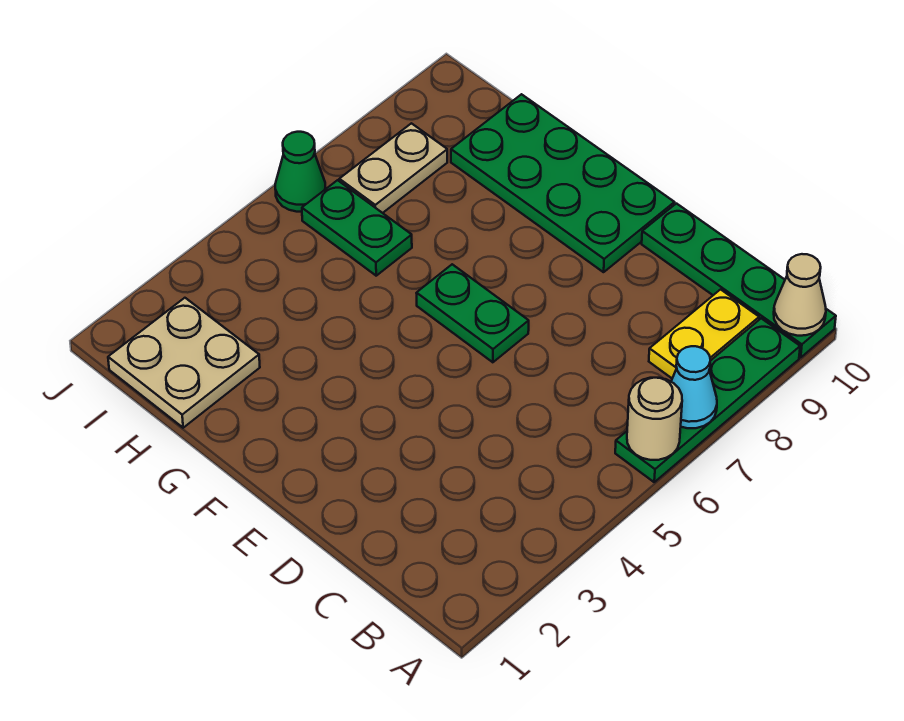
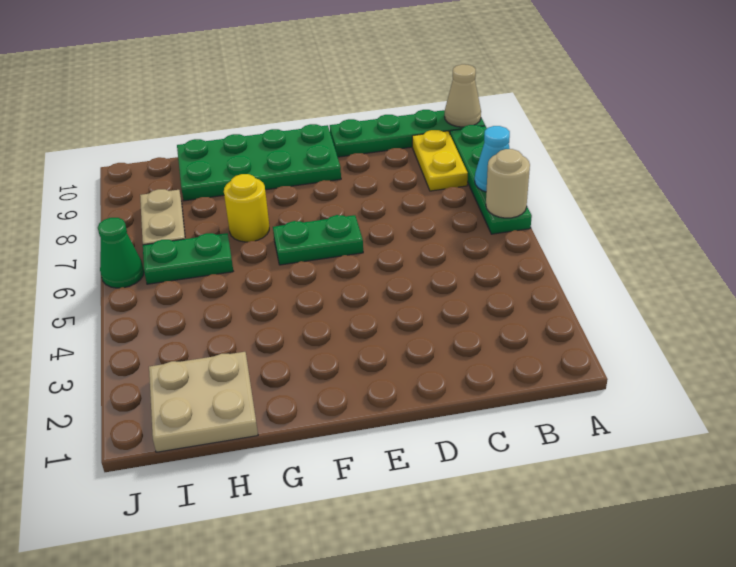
none -> yellow 1x1 round brick [224,174,269,242]

